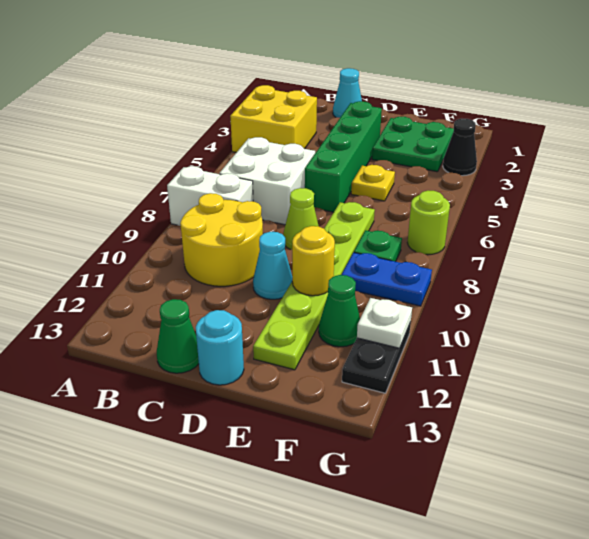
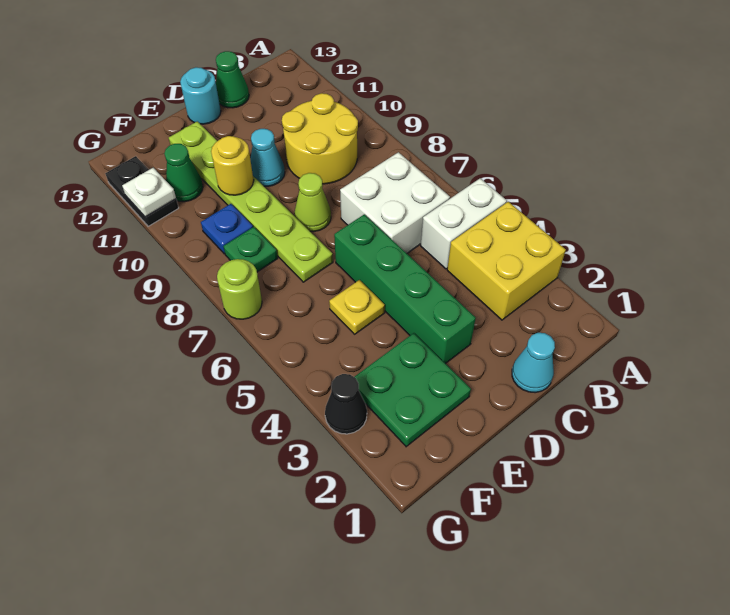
white 1x2 brick [167,166,253,226] -> white 1x2 brick moved to [421,178,507,269]
blue 1x2 plate [342,253,432,306] -> blue 1x1 plate [201,204,253,254]

